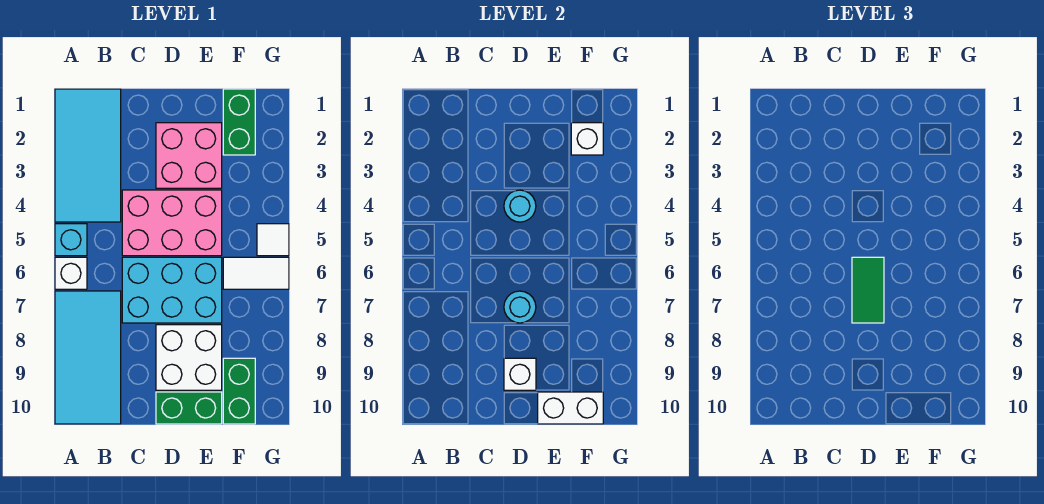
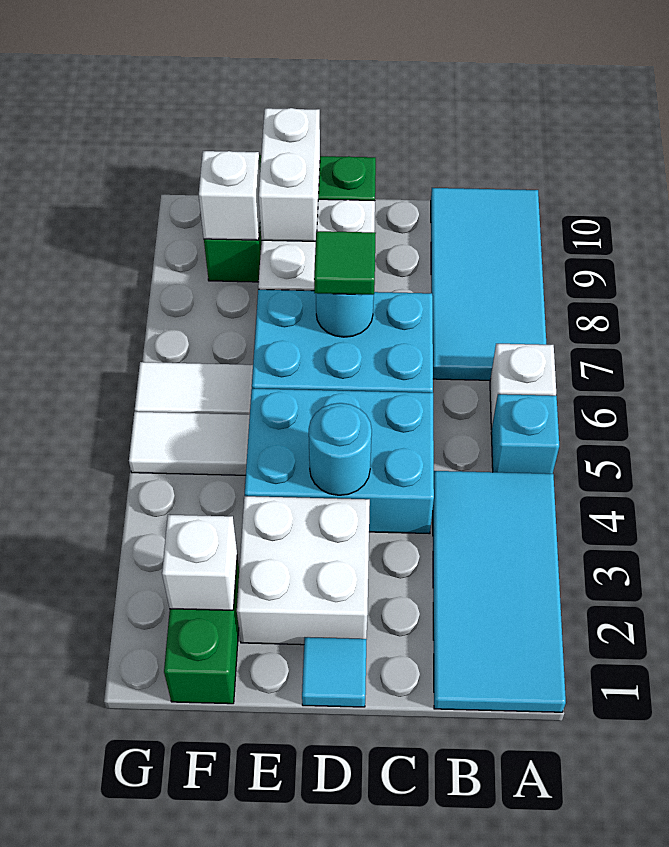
pink 2x3 brick [122,190,222,256] -> cyan 2x3 brick [245,389,434,534]
none -> cyan 1x1 tile [302,637,367,707]
pink 2x2 brick [156,123,222,188] -> white 2x2 brick [237,496,370,645]
green 1x2 tile [852,257,884,323] -> green 1x1 tile [314,231,376,295]
white 1x1 brick [504,358,536,390] -> white 1x1 brick moved to [199,151,260,240]
white 1x2 brick [538,392,603,424] -> white 1x2 brick turned to [259,108,320,241]
white 1x1 tile [257,224,289,256] -> white 1x2 tile [129,412,250,475]

